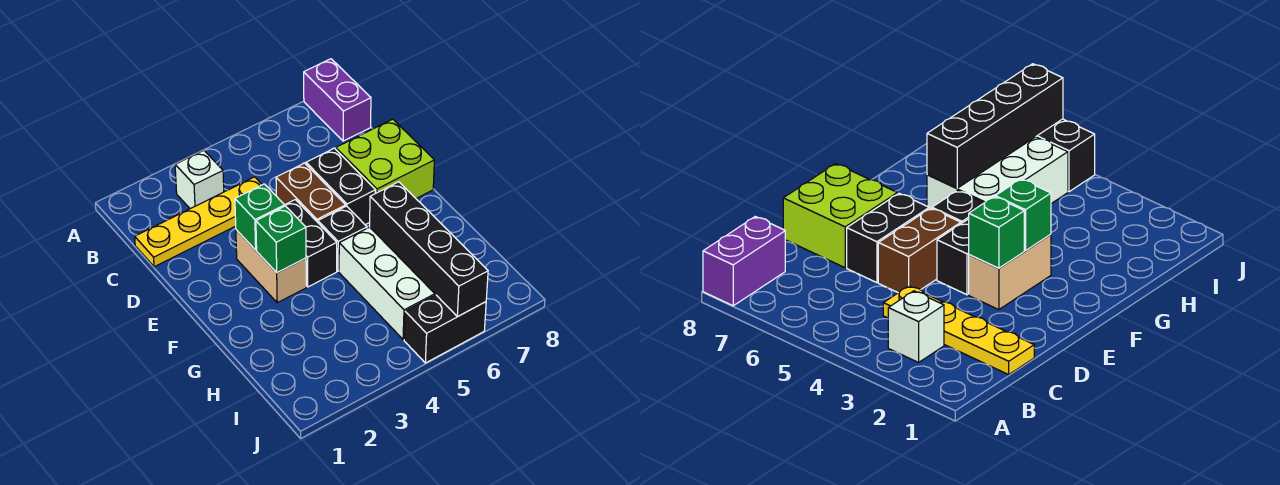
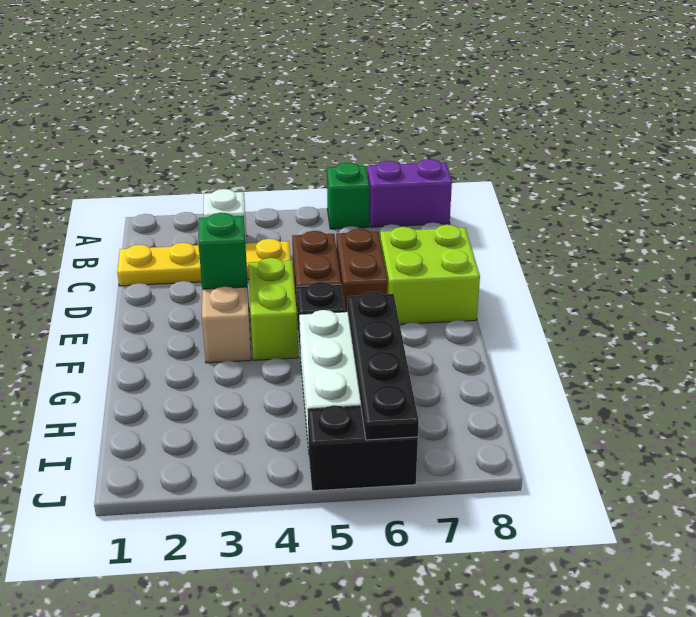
purple 1x2 brick [304,59,371,141] -> purple 1x2 brick turned to [367,159,452,227]
black 1x2 brick [306,148,376,225] -> brown 1x2 brick [336,229,388,312]
black 1x2 brick [285,200,337,287] -> lime 1x2 brick [249,258,298,360]
green 1x1 brick [256,206,306,273] -> green 1x1 brick moved to [327,163,369,229]
black 1x4 brick [370,182,488,317] -> black 1x4 plate [348,292,419,440]

